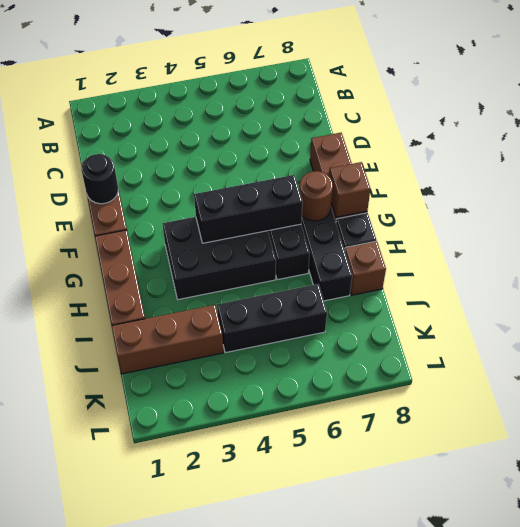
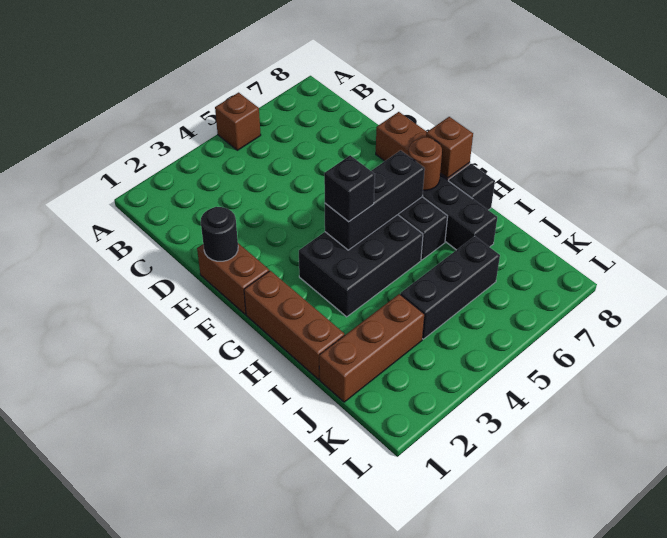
none -> black 1x1 brick [324,155,375,222]
brown 1x1 brick [345,241,386,295] -> brown 1x1 brick moved to [215,93,261,150]

